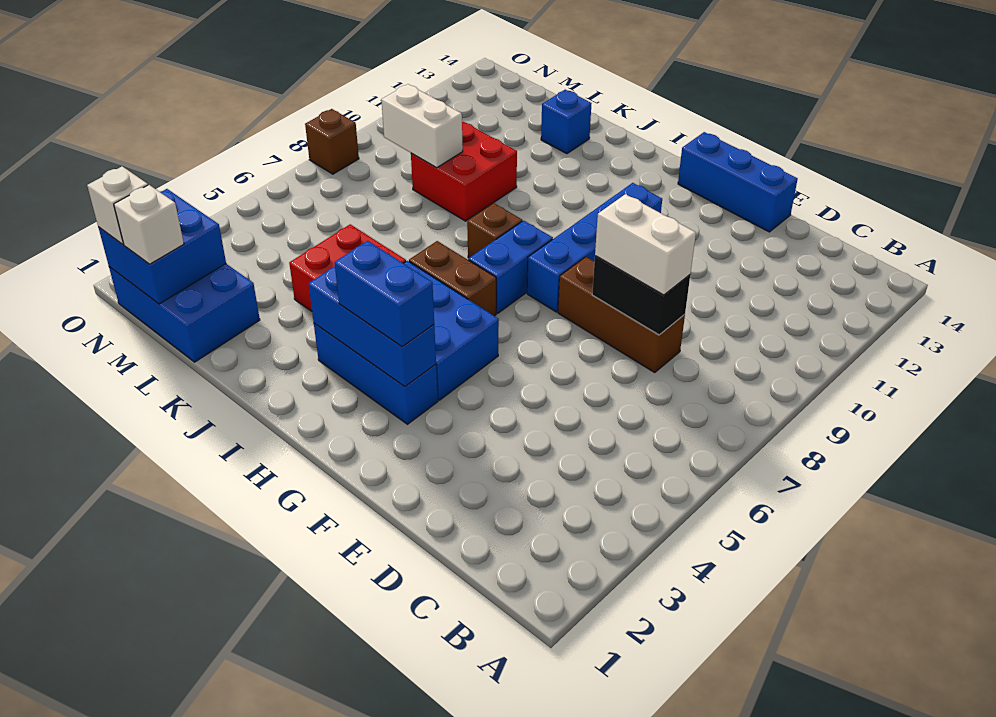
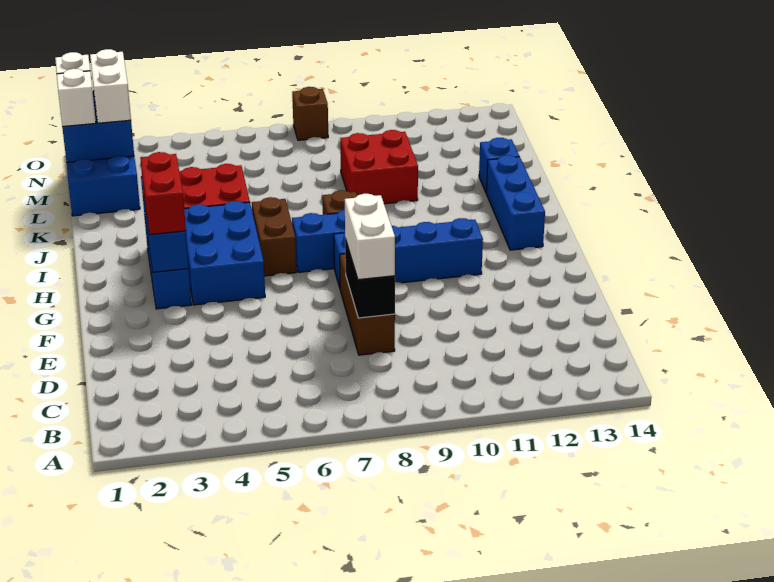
blue 1x3 brick [678,132,798,232] -> blue 1x3 brick moved to [487,155,545,250]
blue 1x2 brick [334,241,434,347] -> red 1x2 brick [140,152,186,235]
white 1x2 brick [381,84,463,168] -> white 1x2 brick moved to [90,49,131,123]

